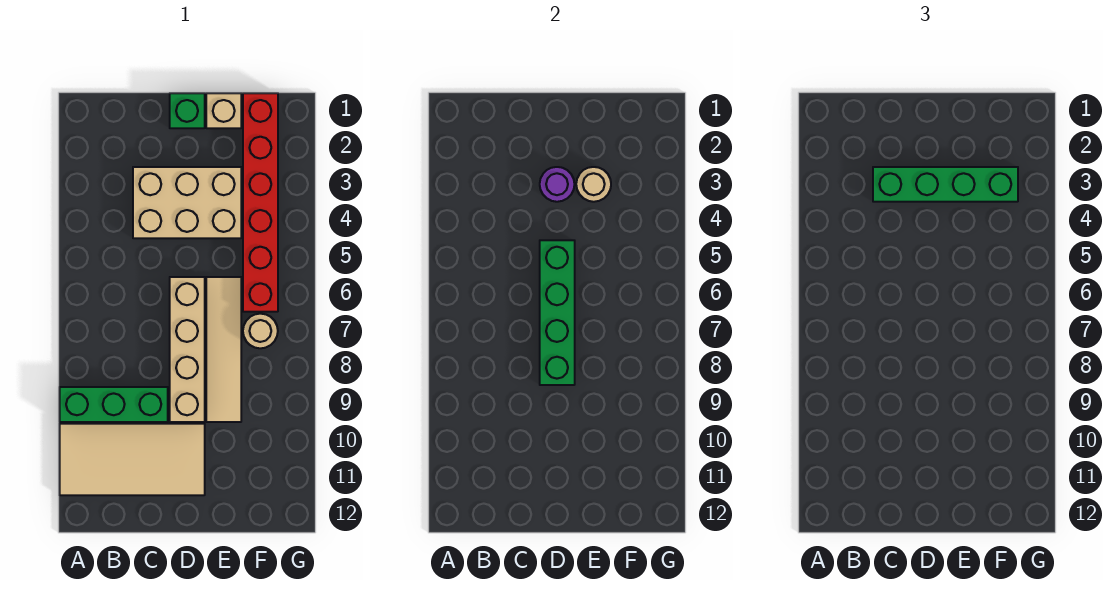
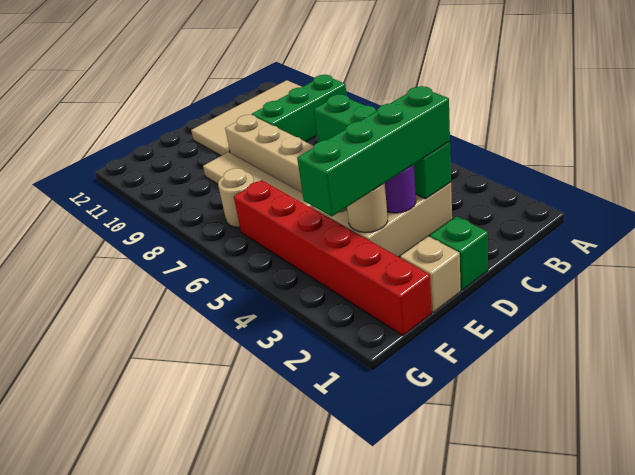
green 1x4 brick [540,240,575,385] -> green 1x4 brick moved to [314,94,451,199]

